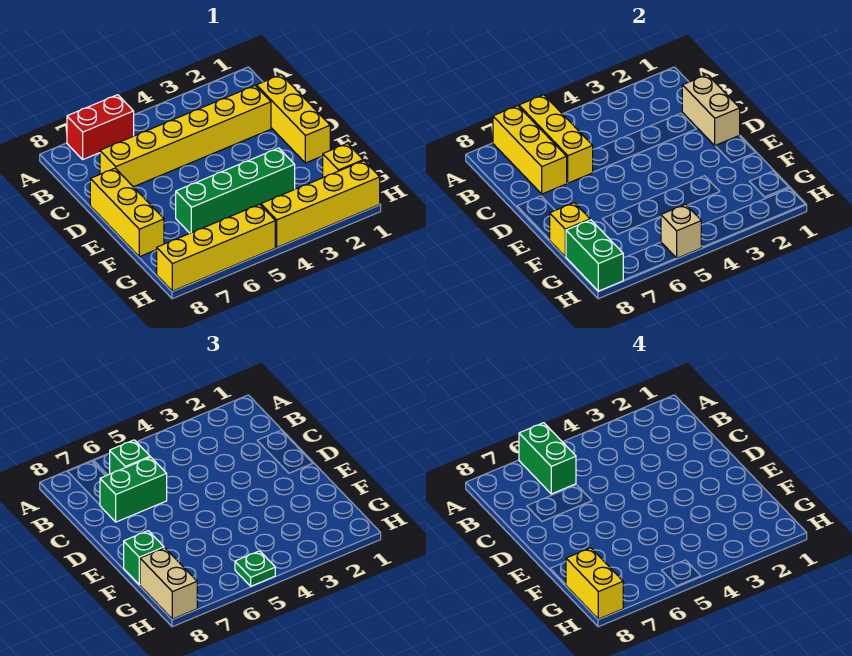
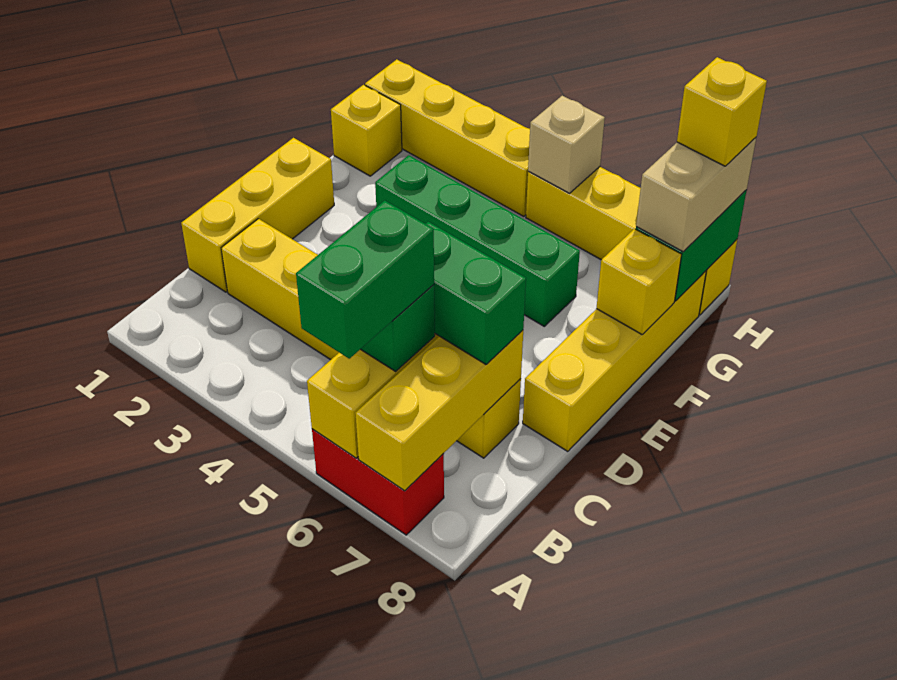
tan 1x2 brick [682,75,740,146] -> none
yellow 1x3 brick [90,168,164,257] -> yellow 1x4 brick [523,271,706,451]
green 1x1 brick [124,531,164,585] -> none
yellow 1x2 brick [566,548,623,619] -> yellow 1x1 brick [677,57,767,166]
green 1x1 plate [235,551,275,586] -> none

